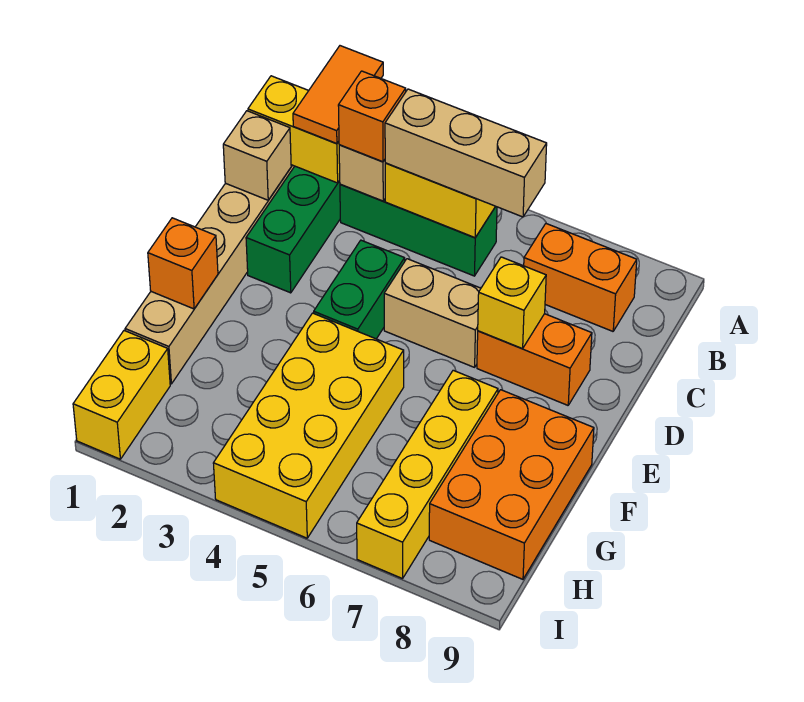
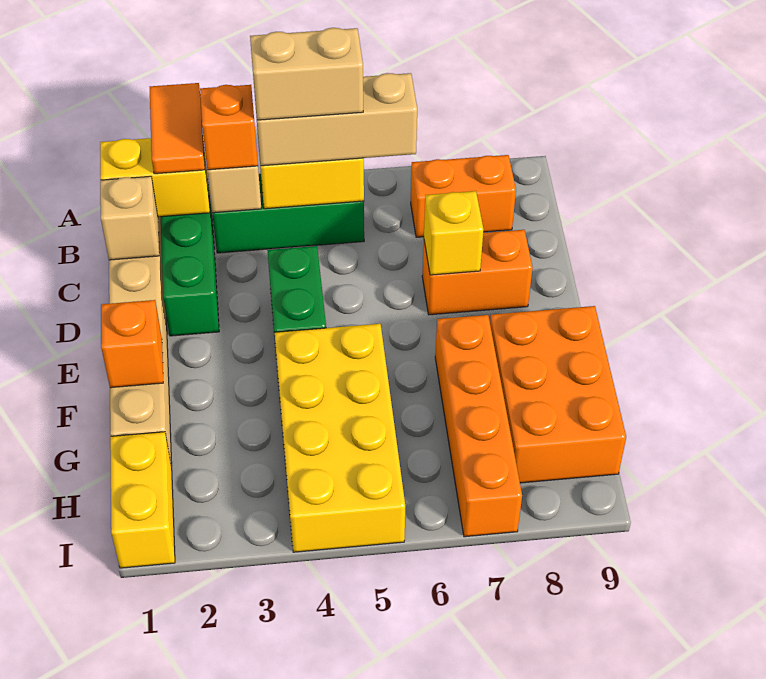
tan 1x2 brick [384,259,481,367] -> tan 1x2 brick moved to [250,28,363,120]
yellow 1x4 brick [357,370,498,579] -> orange 1x4 brick [435,315,522,537]

